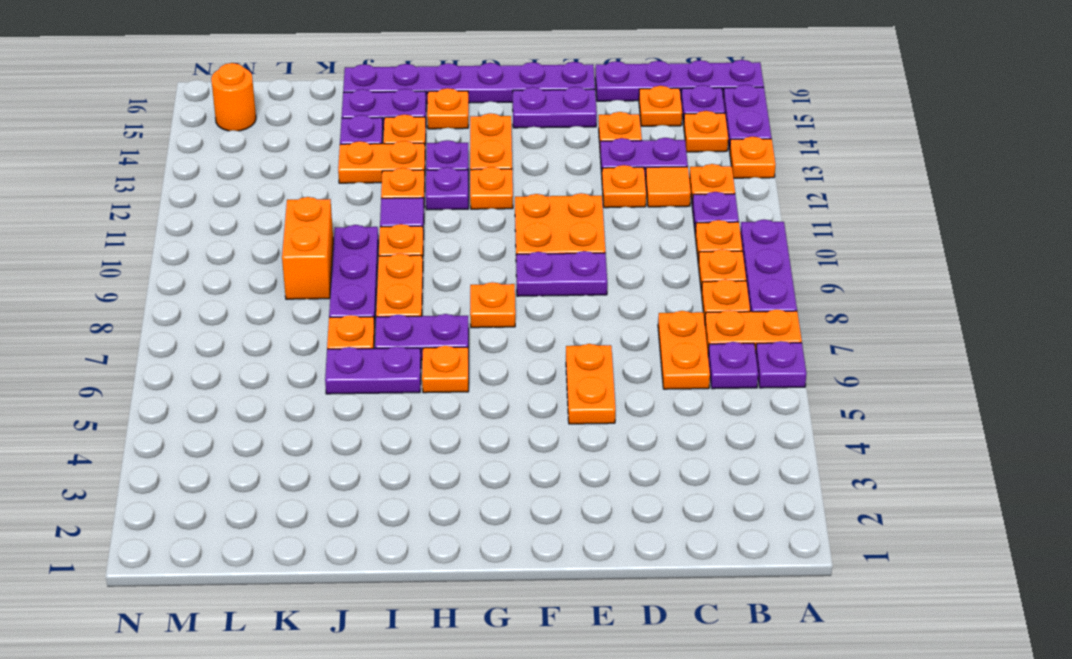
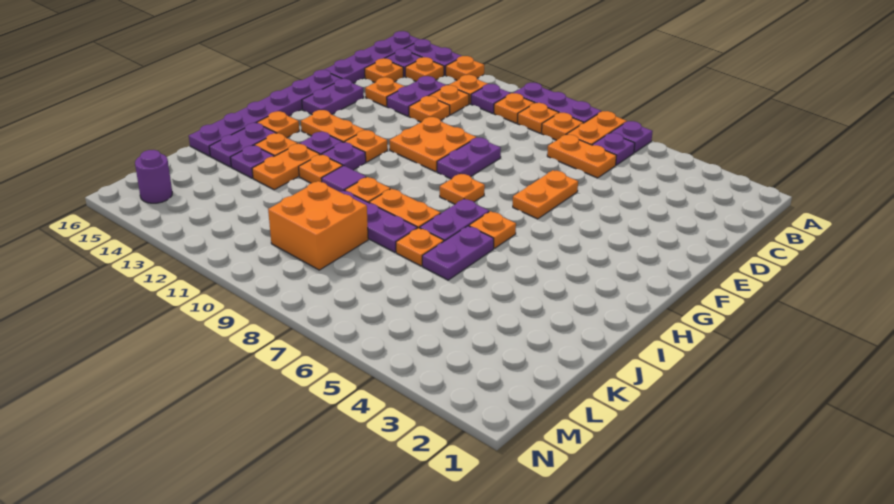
orange 1x1 tile [646,167,691,207] -> orange 1x1 plate [429,85,469,115]
orange 1x2 plate [566,344,615,424] -> orange 1x2 plate turned to [513,170,578,219]
orange 1x2 brick [282,197,333,299] -> orange 2x2 brick [268,181,368,270]
orange 1x1 round brick [211,63,256,131] -> purple 1x1 round brick [135,150,172,203]

